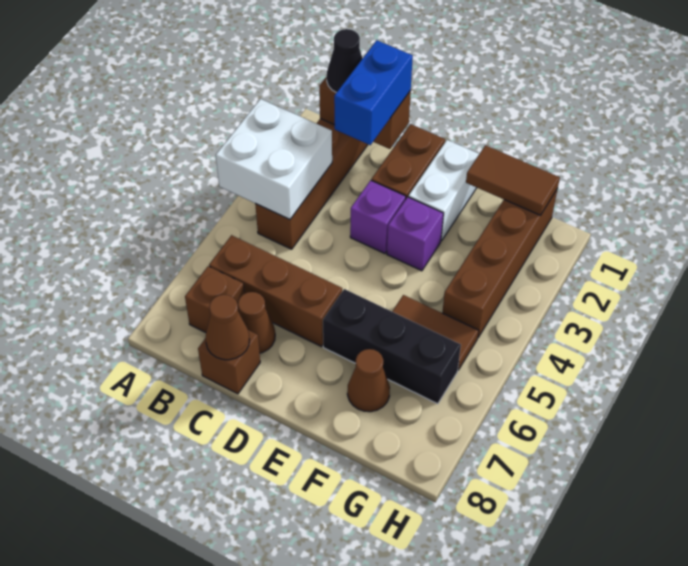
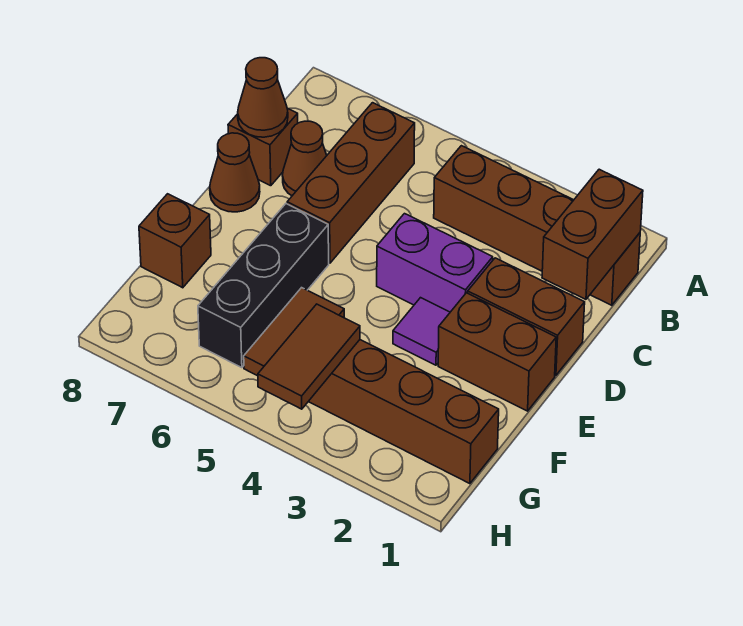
white 2x2 brick [216,99,332,219] -> none
black 1x1 cone [327,29,363,93] -> none
brown 1x1 brick [185,266,244,333] -> brown 1x1 brick moved to [139,194,211,288]
blue 1x2 brick [334,40,413,145] -> none
purple 1x1 brick [350,180,406,254] -> purple 1x2 brick [377,214,493,312]
white 1x2 brick [409,140,479,241] -> brown 1x2 brick [438,293,556,411]
purple 1x1 brick [387,197,443,271] -> purple 1x1 tile [393,298,450,365]
brown 1x2 tile [466,145,560,215] -> brown 1x2 tile moved to [258,304,360,409]
brown 1x1 cone [347,349,390,412] -> brown 1x1 cone moved to [210,133,260,212]

